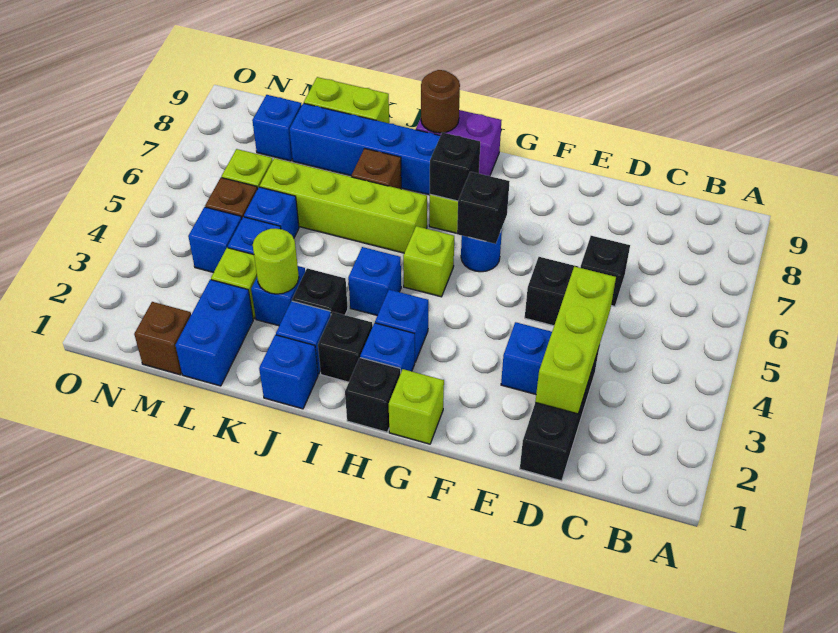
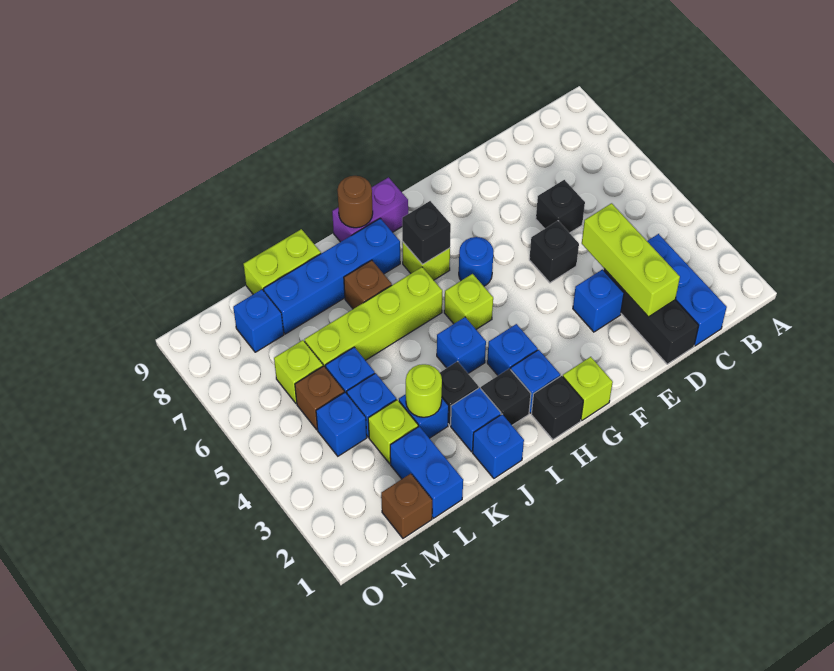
none -> blue 1x3 brick [647,234,727,346]
black 1x1 brick [457,172,510,244] -> none

